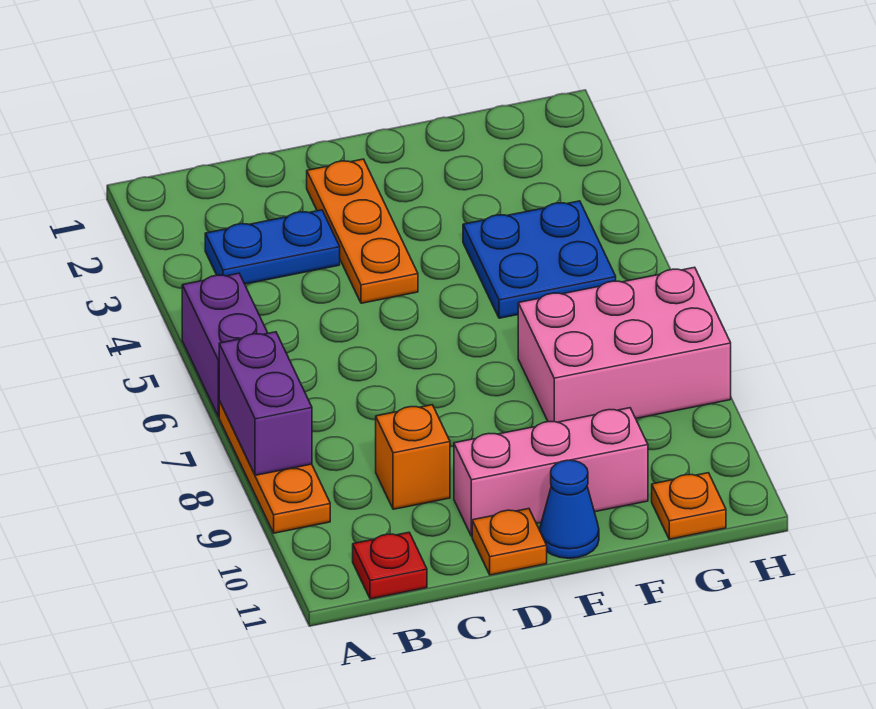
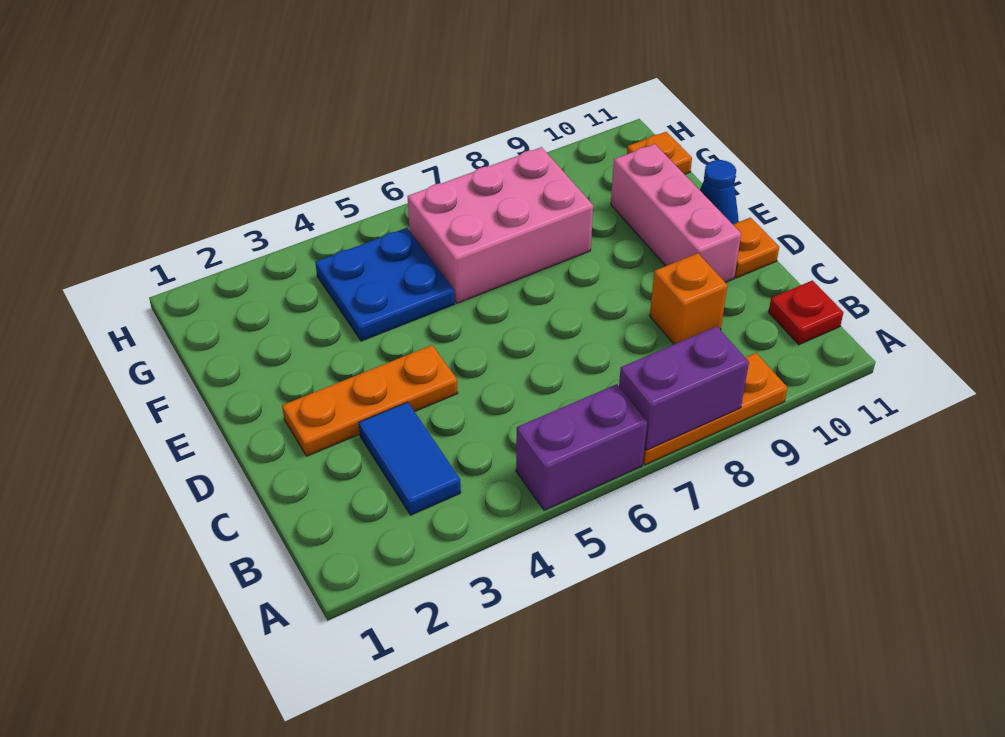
blue 1x2 plate [205,210,340,284] -> blue 1x2 tile [359,402,461,515]
pink 2x3 brick [518,267,731,422] -> pink 2x3 brick turned to [407,147,593,303]

